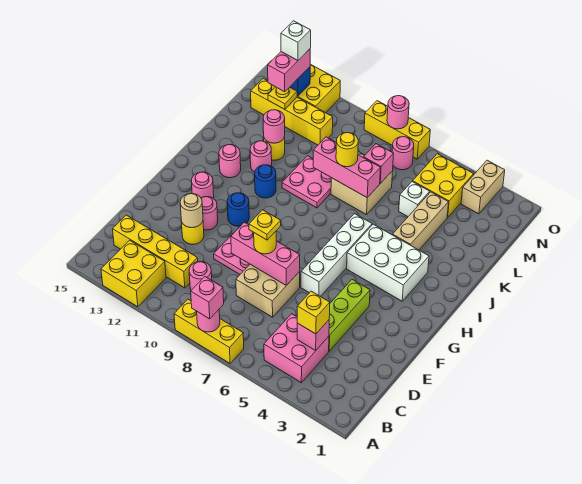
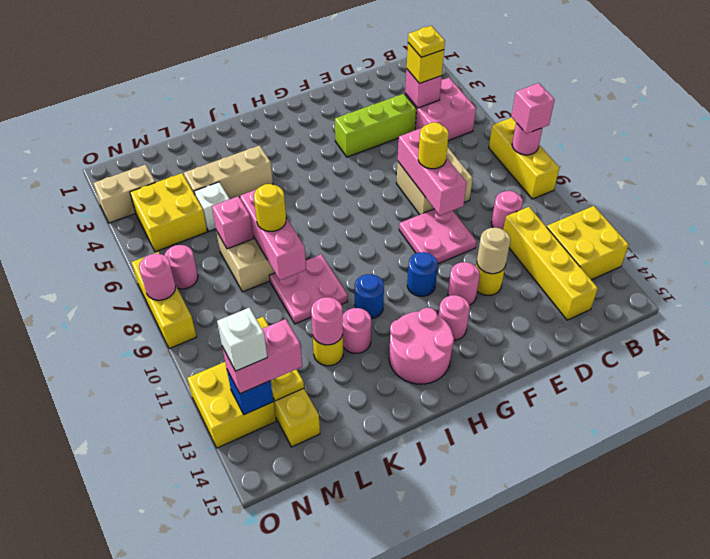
yellow 1x1 plate [249,210,281,240] -> yellow 1x1 plate moved to [408,26,445,57]
white 1x4 brick [301,214,372,296] -> none
white 2x3 brick [347,224,429,301] -> none
pink 1x1 round brick [219,145,241,178] -> pink 2x2 round brick [389,308,454,384]

